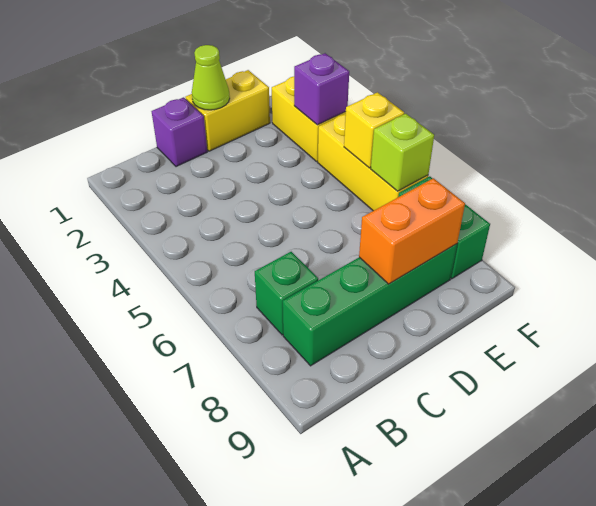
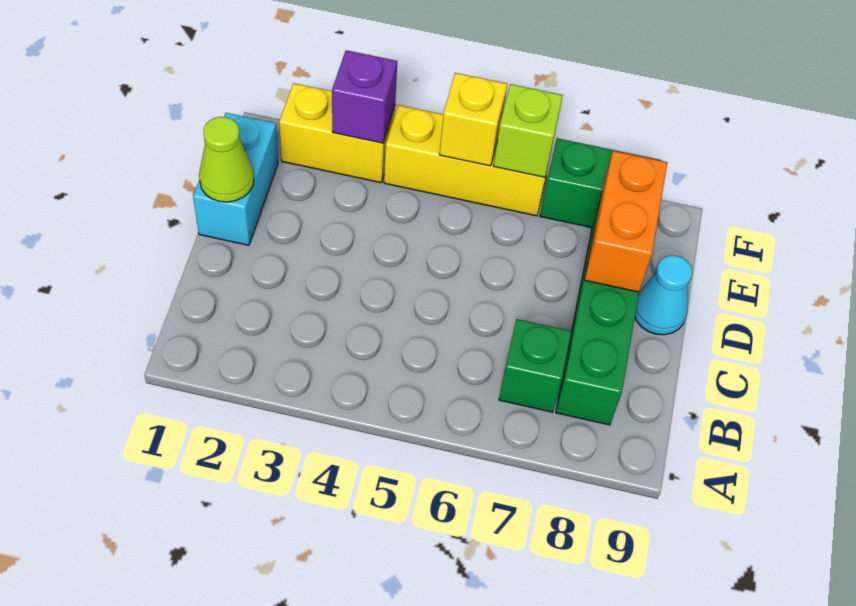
purple 1x1 brick [151,97,207,167] -> none
yellow 1x2 brick [185,70,270,151] -> cyan 1x2 brick [193,113,278,245]
none -> cyan 1x1 cone [635,255,692,335]

